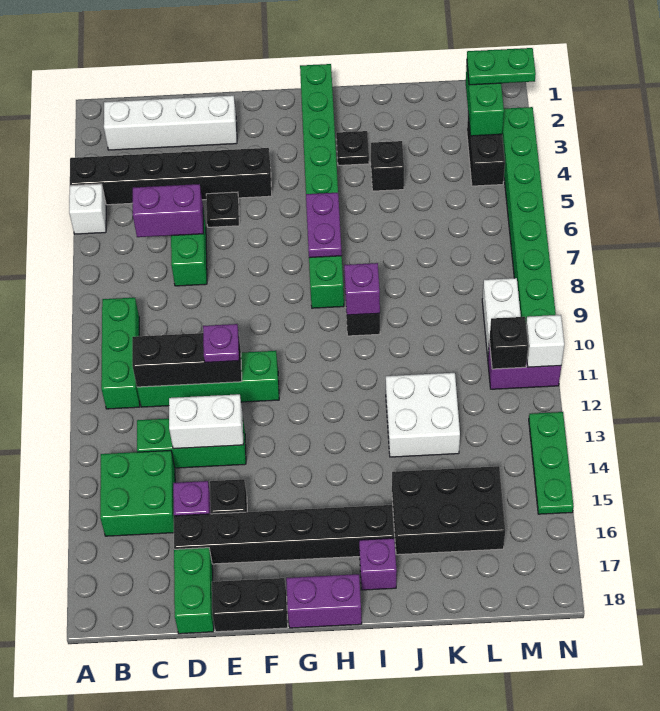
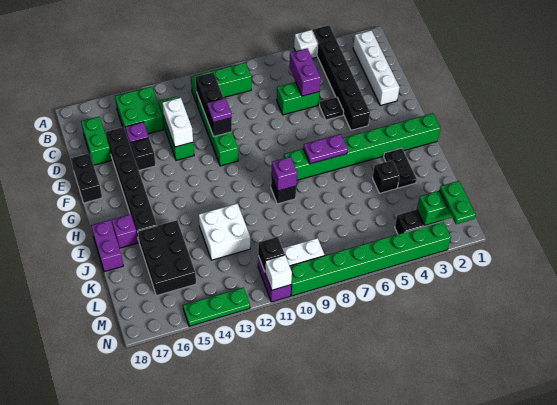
green 1x2 brick [174,548,214,634] -> green 1x2 brick turned to [81,117,112,165]
purple 1x2 brick [286,574,362,628] -> purple 1x2 brick moved to [91,220,123,272]
black 1x1 plate [336,131,369,166] -> black 1x2 plate [384,148,417,188]

